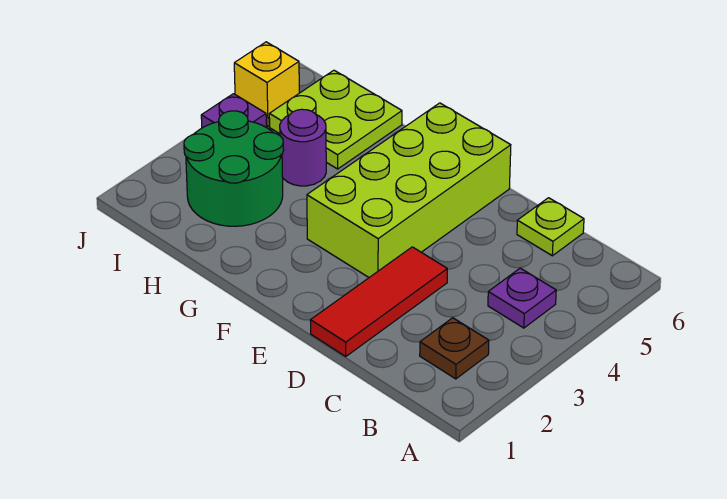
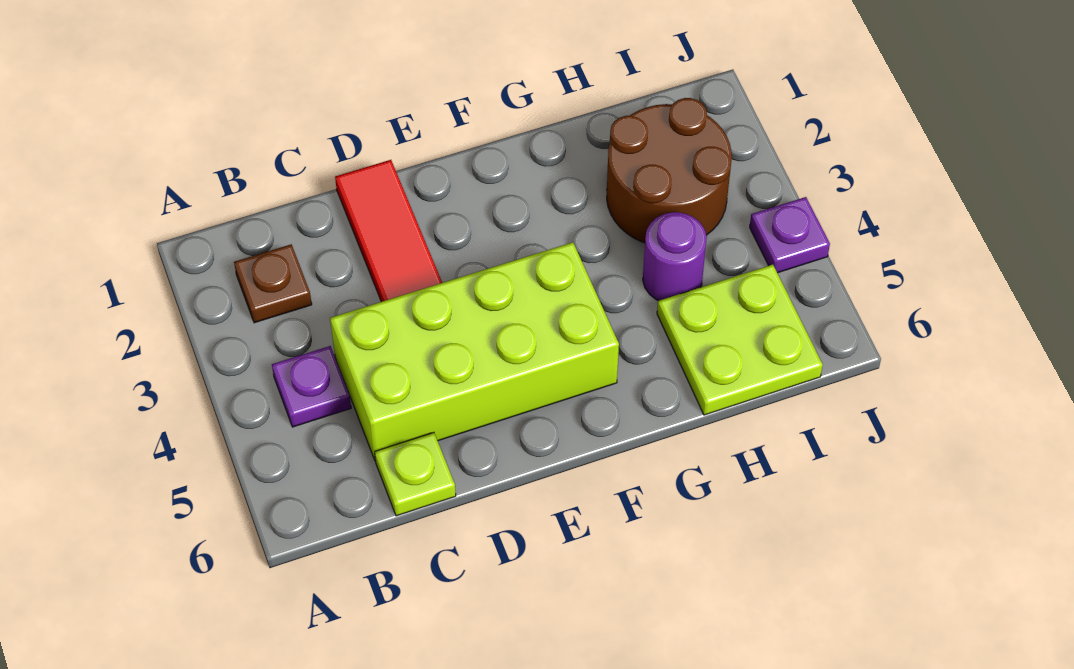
lime 2x4 brick [307,103,511,277] -> lime 2x4 brick turned to [330,242,619,461]
green 2x2 round brick [184,111,284,226] -> brown 2x2 round brick [607,98,732,243]
yellow 1x1 brick [234,42,299,126] -> none

